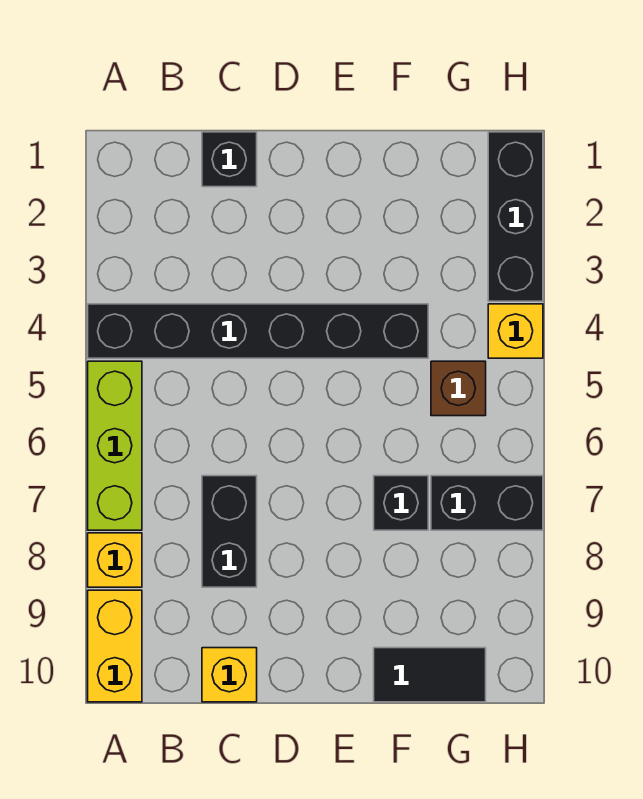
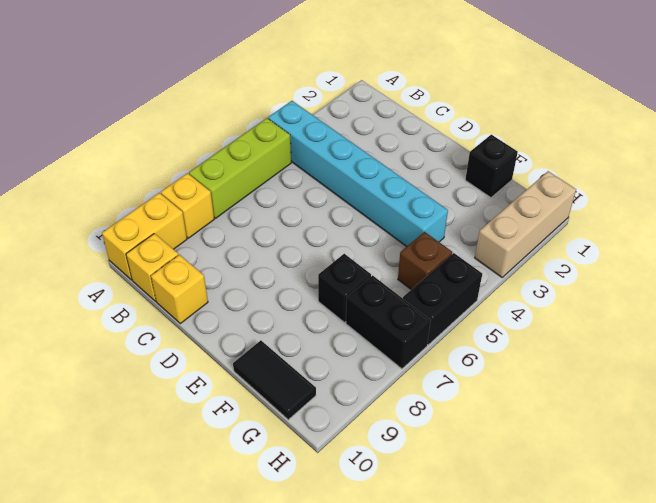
black 1x6 brick [88,304,428,358] -> cyan 1x6 brick [268,101,448,247]
black 1x1 brick [202,132,257,187] -> black 1x1 brick moved to [465,135,518,198]
black 1x2 brick [202,476,257,587] -> black 1x2 brick moved to [403,253,482,345]
black 1x3 brick [488,132,543,301] -> tan 1x3 brick [475,171,576,277]
yellow 1x1 brick [488,304,543,358] -> yellow 1x1 brick moved to [126,234,178,301]

